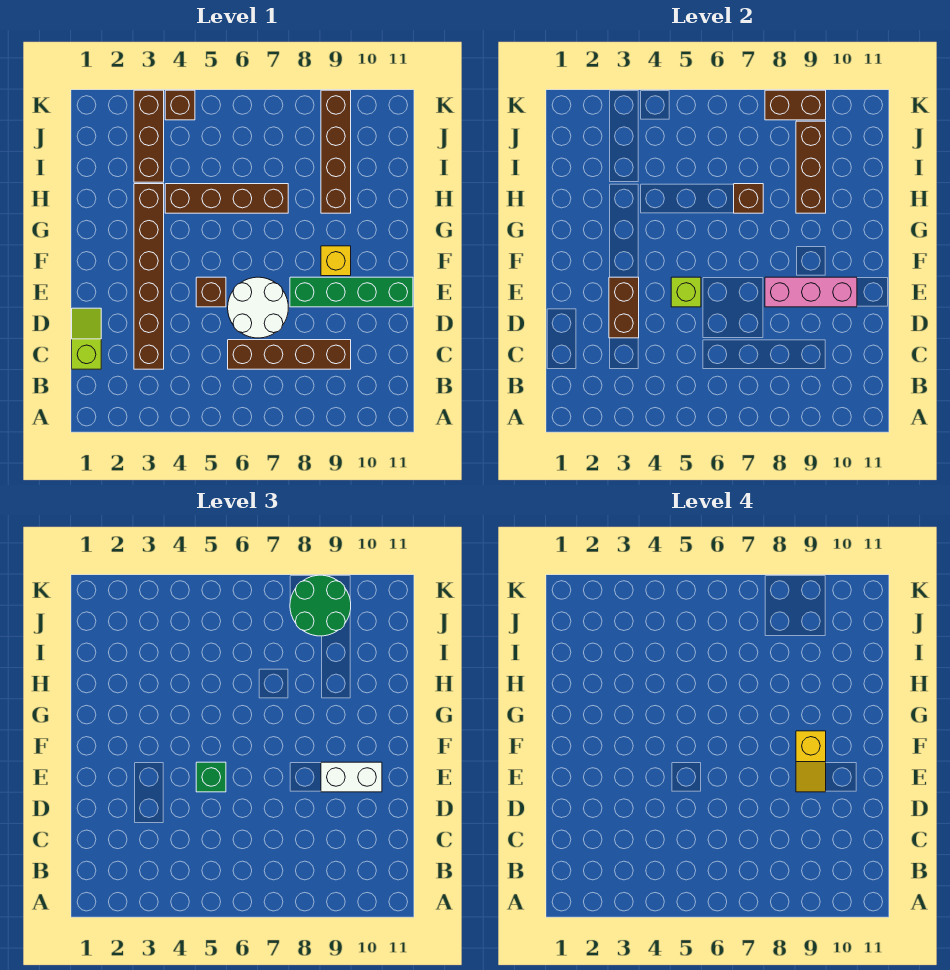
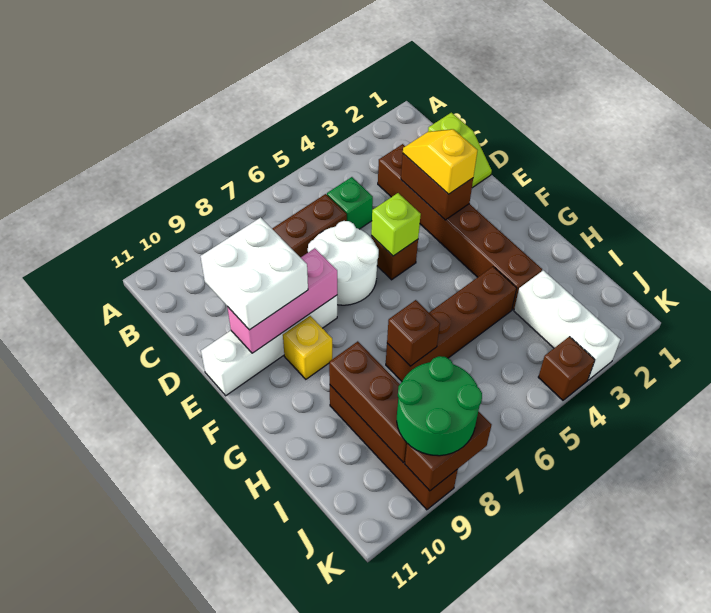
green 1x1 brick [196,762,226,792] -> green 1x1 brick moved to [327,177,373,229]
green 1x4 brick [290,277,413,307] -> white 1x4 brick [201,295,337,396]
white 1x2 brick [321,762,382,792] -> white 2x2 brick [200,218,308,330]
yellow 1x2 slope [796,731,826,792] -> yellow 1x2 slope moved to [403,129,477,194]
brown 1x3 brick [134,90,164,182] -> white 1x3 brick [514,270,620,380]

